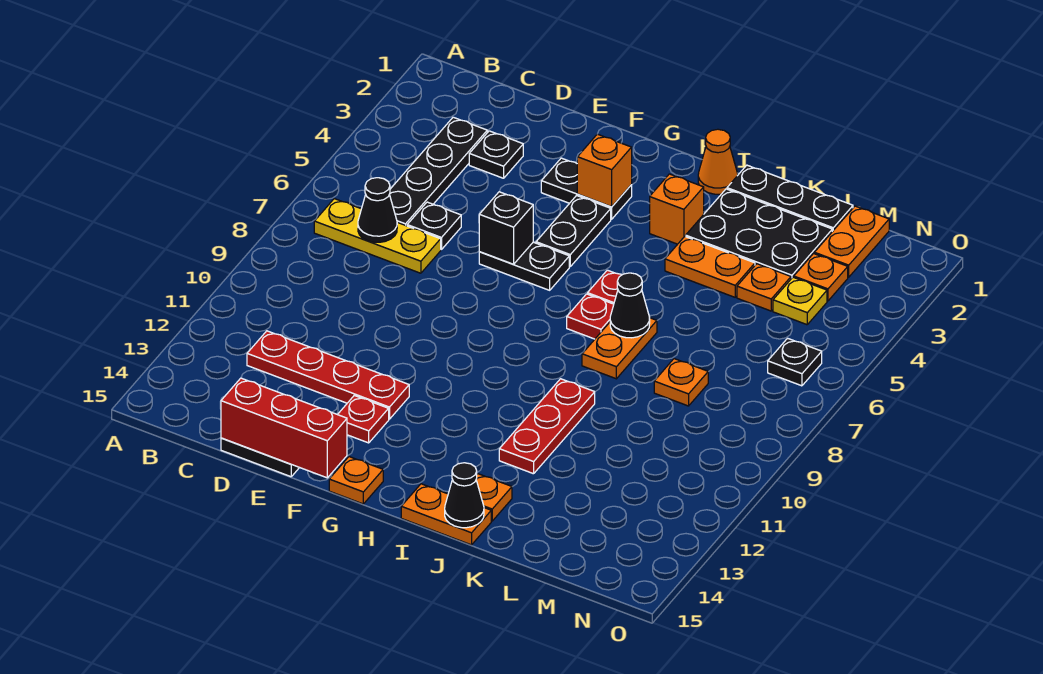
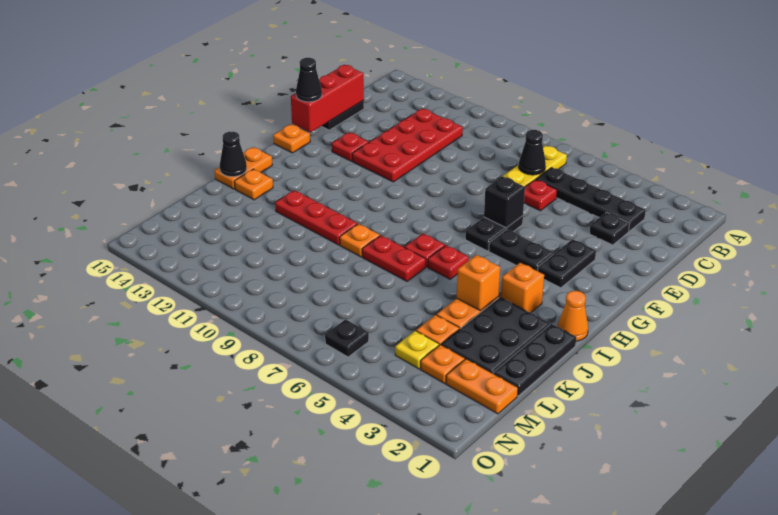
red 1x4 plate [247,331,409,419] -> red 2x4 plate [352,109,463,182]
black 1x1 plate [407,202,461,250] -> red 1x1 plate [524,180,557,211]
orange 1x1 brick [577,134,632,207] -> orange 1x1 brick moved to [457,255,500,311]
orange 1x2 plate [582,318,657,379] -> red 1x2 plate [362,236,426,281]
black 1x1 cone [610,273,650,338] -> black 1x1 cone moved to [296,58,322,102]
orange 1x1 plate [654,359,708,406] -> orange 1x1 plate moved to [340,224,380,257]

